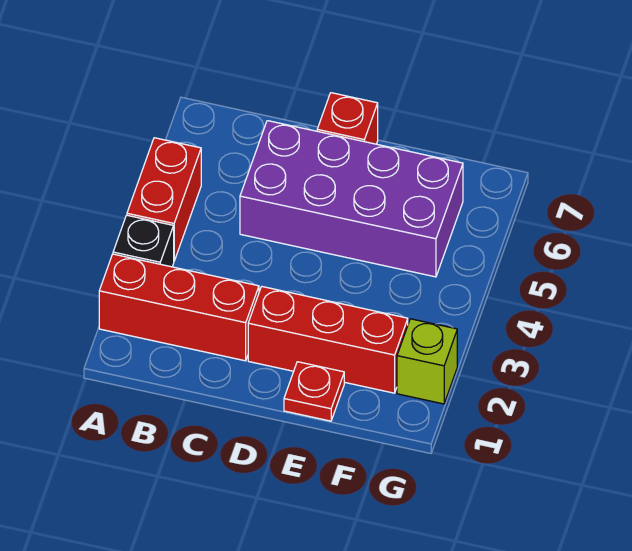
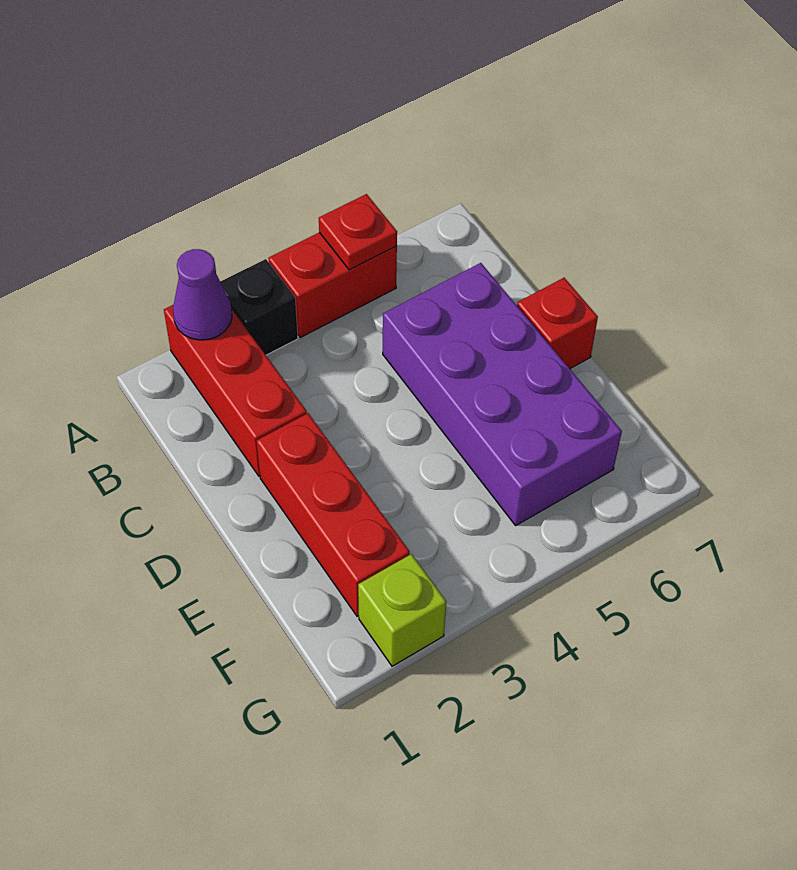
none -> purple 1x1 cone [173,249,232,340]
red 1x1 plate [284,362,344,421] -> red 1x1 plate moved to [319,194,397,270]

